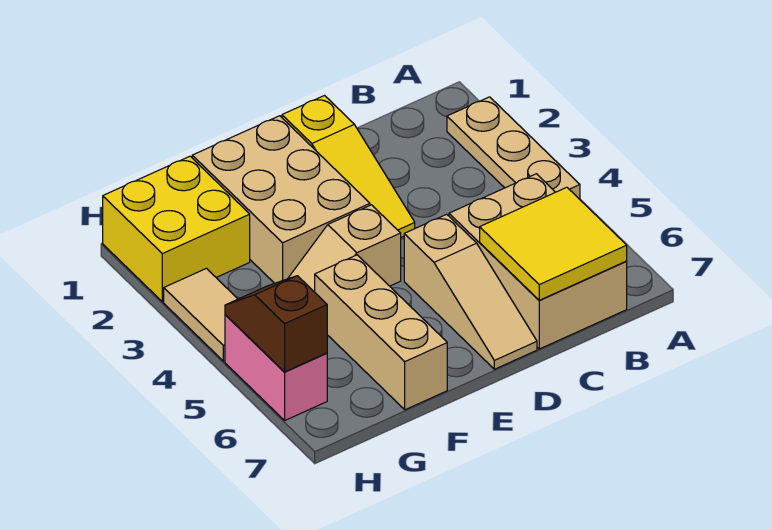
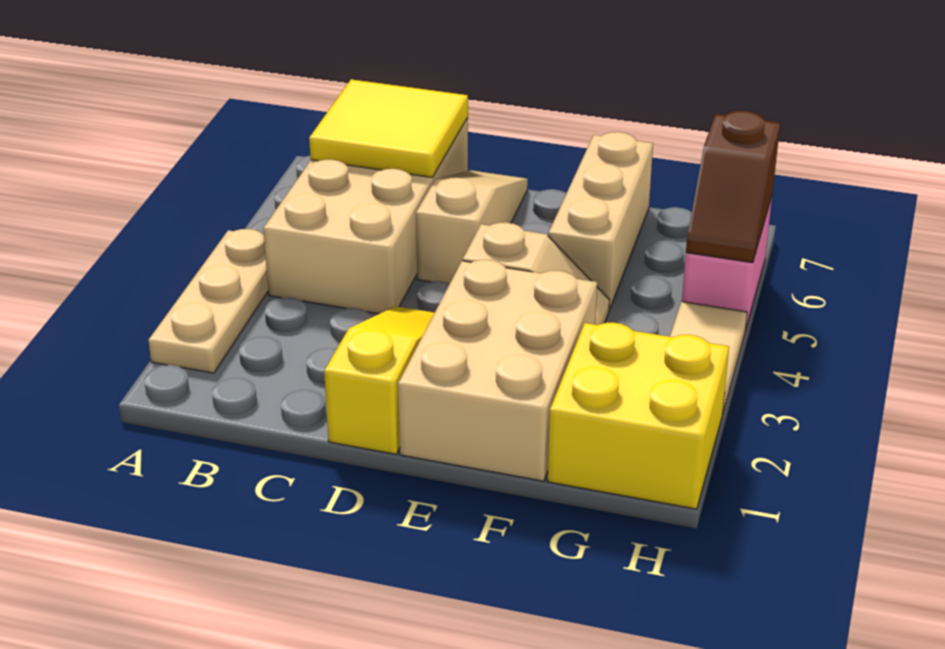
tan 2x3 brick [449,174,627,349] -> tan 2x4 brick [263,118,468,314]

